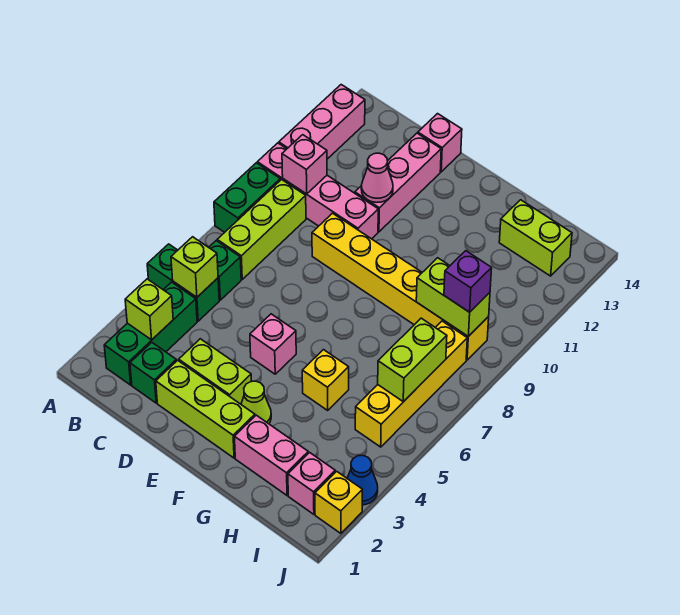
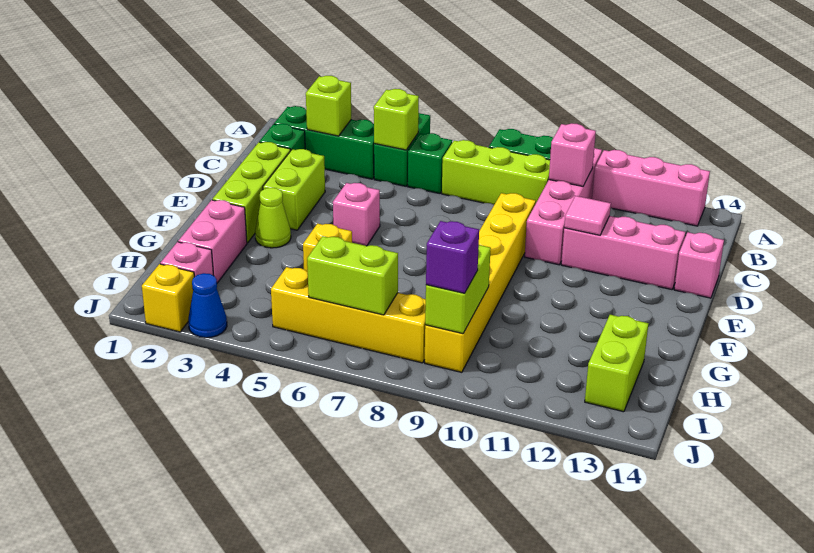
pink 1x1 cone [361,153,393,203] -> pink 1x1 tile [564,196,611,235]

